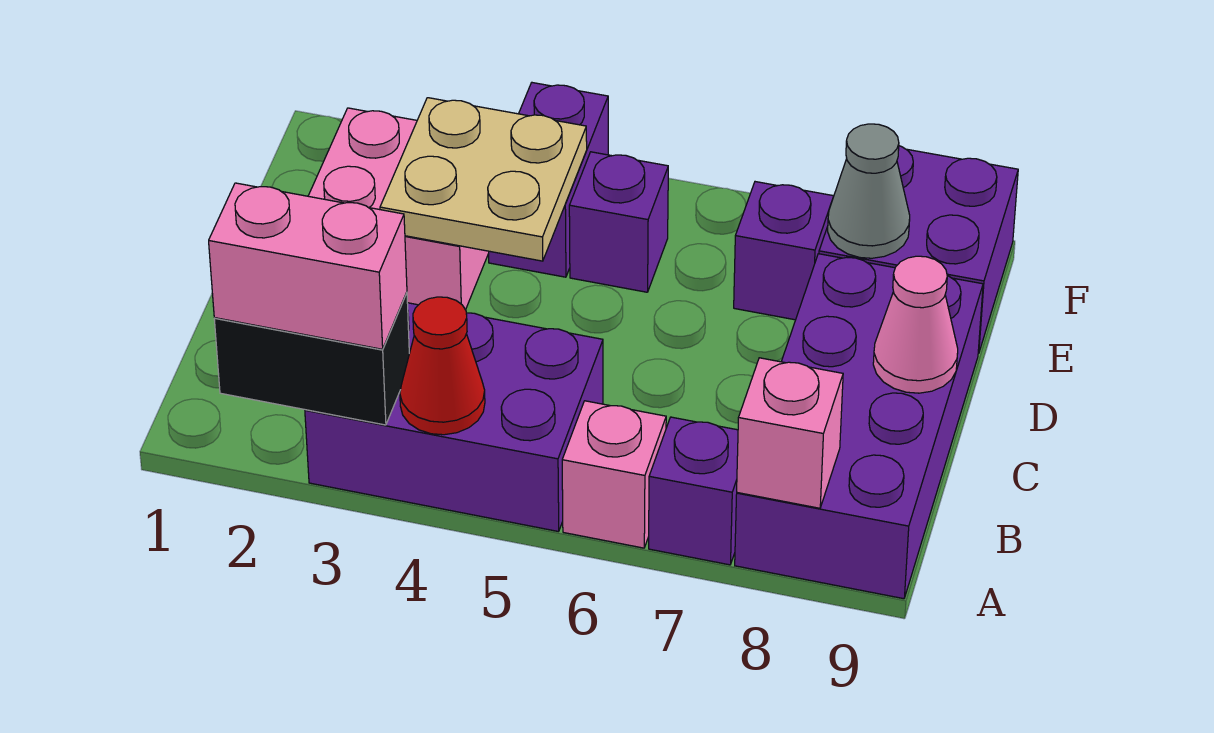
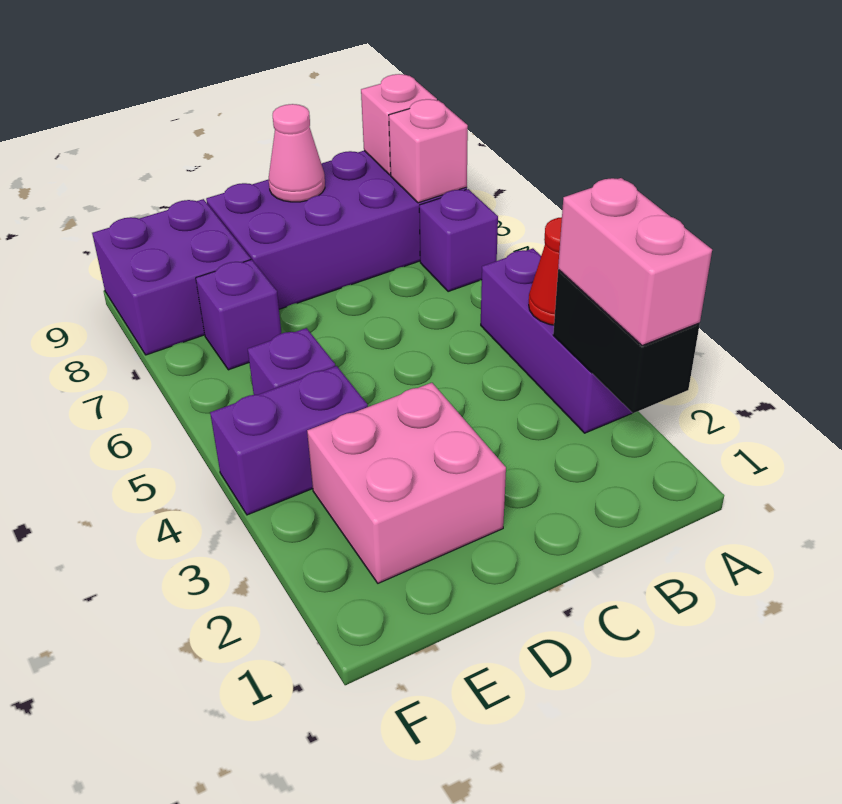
purple 2x3 brick [305,303,603,532] -> purple 1x3 brick [481,248,632,433]
pink 1x1 brick [562,401,666,548] -> pink 1x1 brick moved to [361,74,437,175]
tan 2x2 plate [380,98,587,261] -> none
grey 1x1 cone [828,124,910,258] -> none

